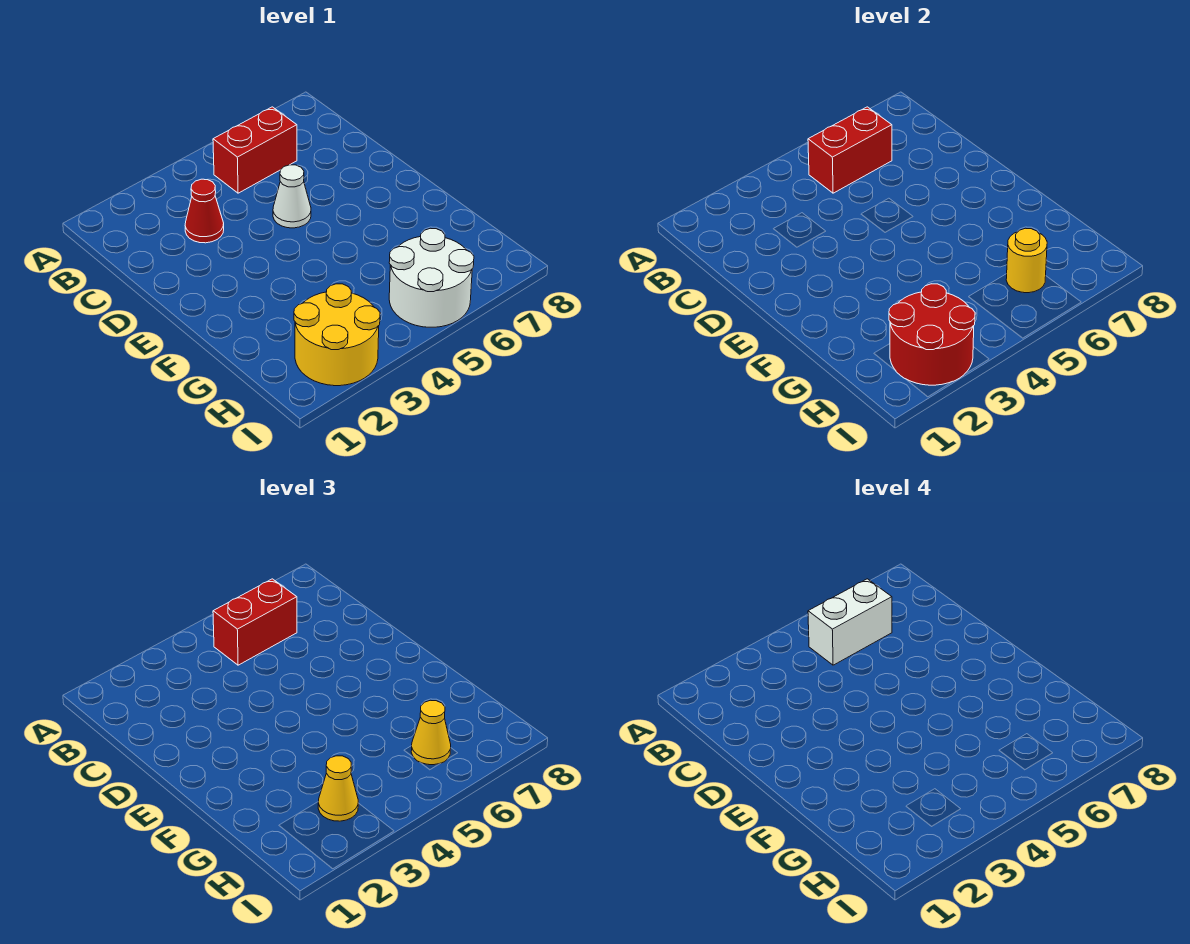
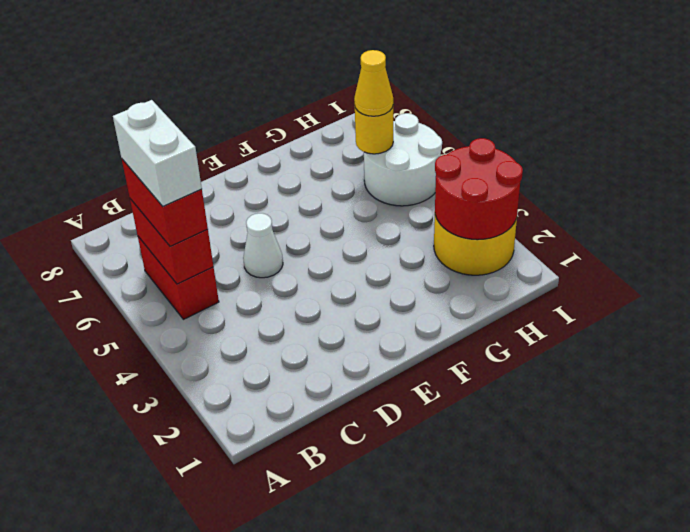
red 1x1 cone [185,179,224,243] -> none
yellow 1x1 cone [318,756,358,821] -> none

